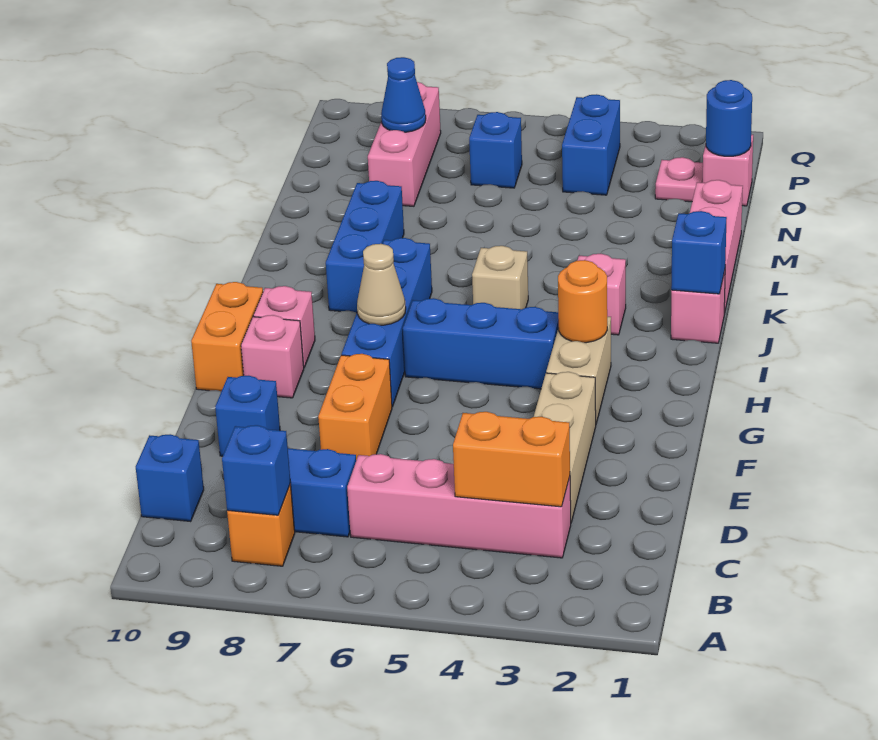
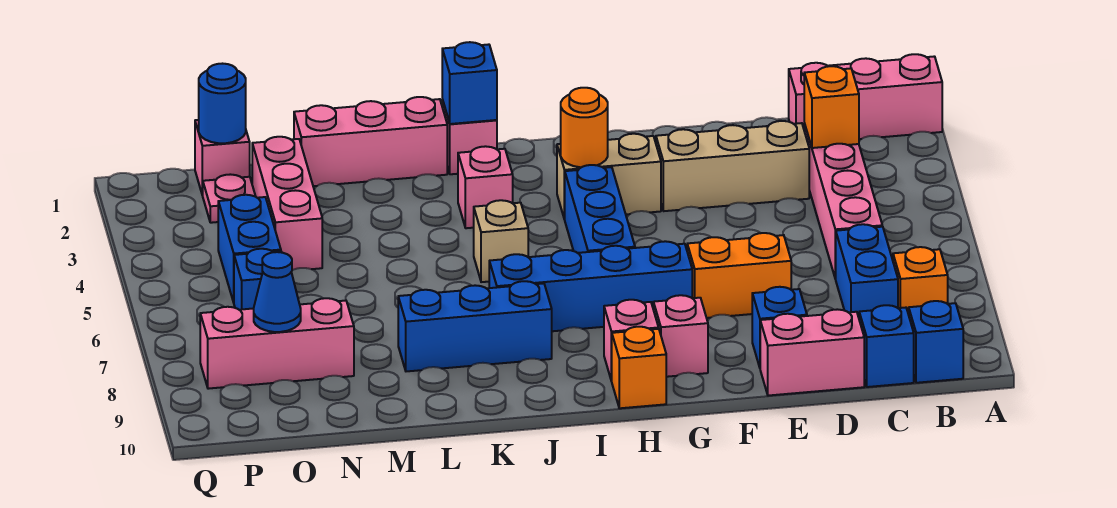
none -> pink 1x3 brick [789,54,942,139]
blue 1x1 brick [222,425,290,515] -> blue 1x1 brick moved to [909,301,963,383]
orange 1x2 brick [453,412,570,507] -> orange 1x1 brick [804,66,859,148]
none -> pink 1x2 brick [760,309,864,396]
orange 1x2 brick [191,282,263,392] -> orange 1x1 brick [612,327,666,408]
tan 1x1 cone [357,244,406,325] -> none
none -> pink 1x3 brick [252,137,322,270]
blue 1x2 brick [562,94,620,195] -> blue 1x2 brick turned to [218,195,281,302]

